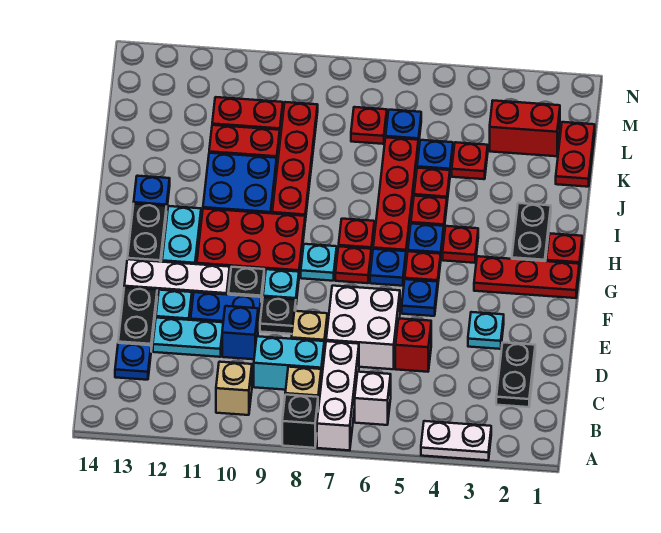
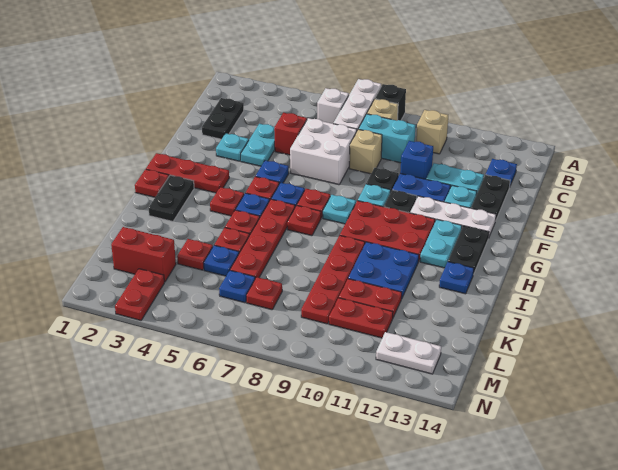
white 1x2 plate [421,421,491,460] -> white 1x2 plate moved to [376,332,441,374]
none -> cyan 1x2 plate [241,124,275,166]
red 1x2 plate [556,122,595,187] -> red 1x2 plate moved to [115,269,164,320]

